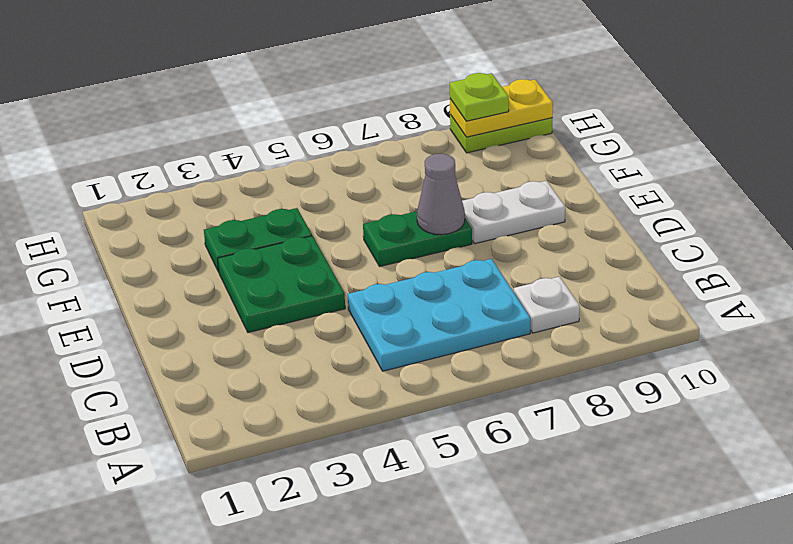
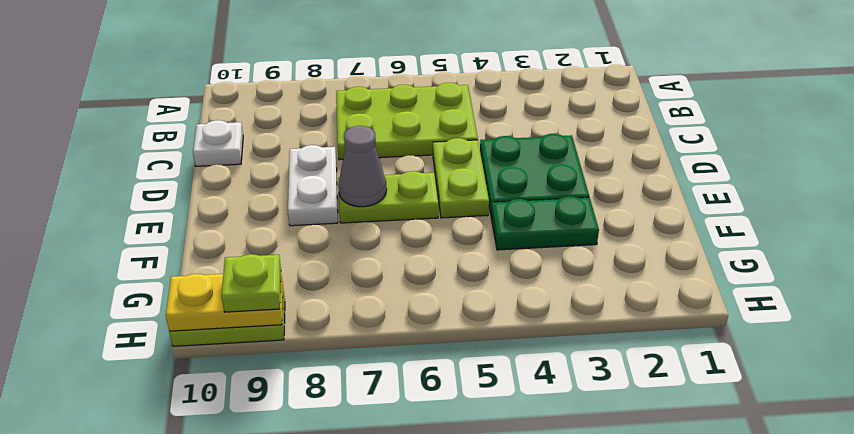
cyan 2x3 plate [348,259,531,371] -> lime 2x3 plate [336,83,478,160]
white 1x1 plate [514,277,580,333] -> white 1x1 plate moved to [193,120,243,166]
none -> lime 1x2 plate [433,138,489,218]
green 1x2 plate [363,211,472,266] -> lime 1x2 plate [338,171,439,223]
white 1x2 plate [462,181,565,244] -> white 1x2 plate turned to [288,145,338,226]

